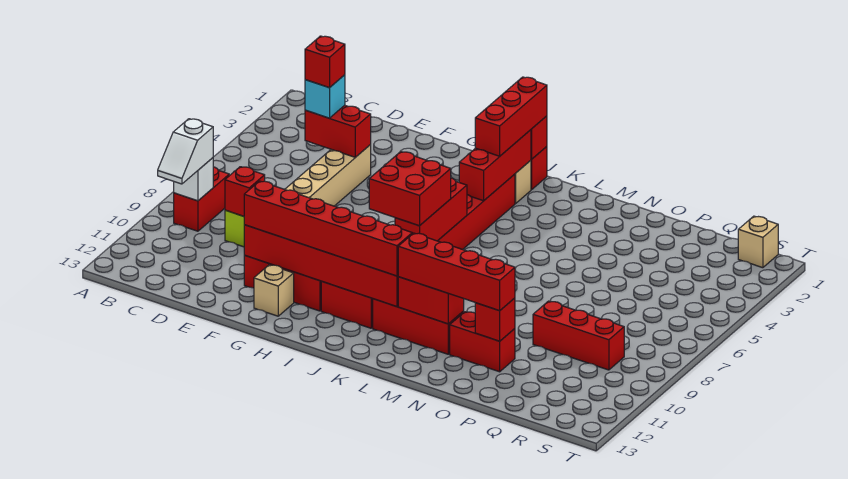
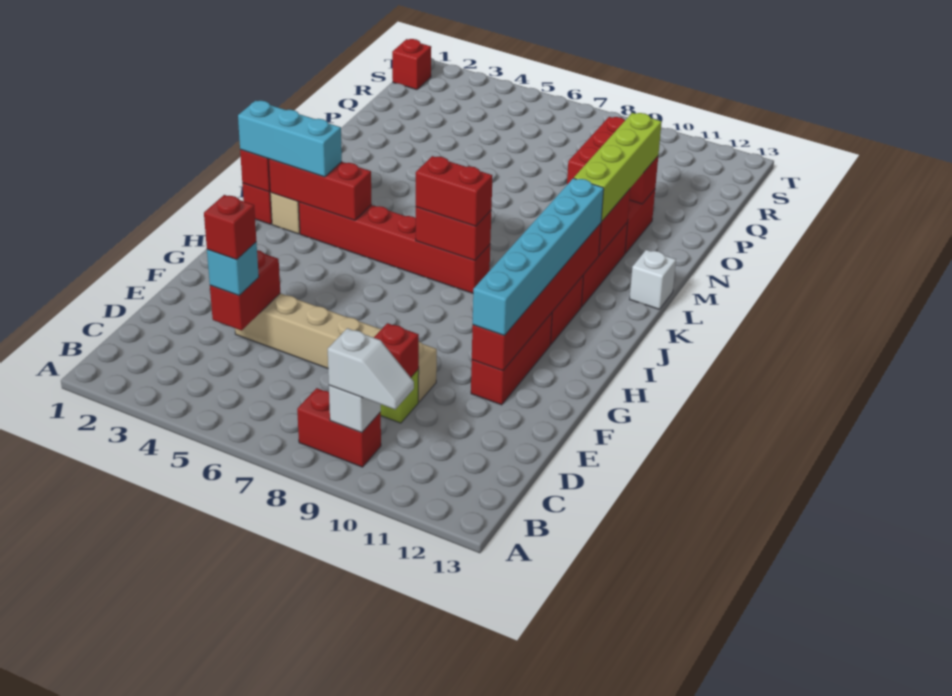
red 1x6 brick [244,181,412,276] -> cyan 1x6 brick [473,178,604,335]
tan 1x1 brick [254,265,294,316] -> none
red 2x2 brick [369,152,451,226] -> red 1x2 brick [416,156,492,226]
red 1x3 brick [475,77,547,156] -> cyan 1x3 brick [238,101,342,177]
red 1x3 brick [395,178,467,241] -> red 1x2 brick [416,207,491,261]
red 1x4 brick [398,233,515,311] -> lime 1x4 brick [574,113,662,221]
none -> white 1x1 brick [630,250,676,309]
tan 1x1 brick [738,216,778,268] -> red 1x1 brick [392,39,431,90]

